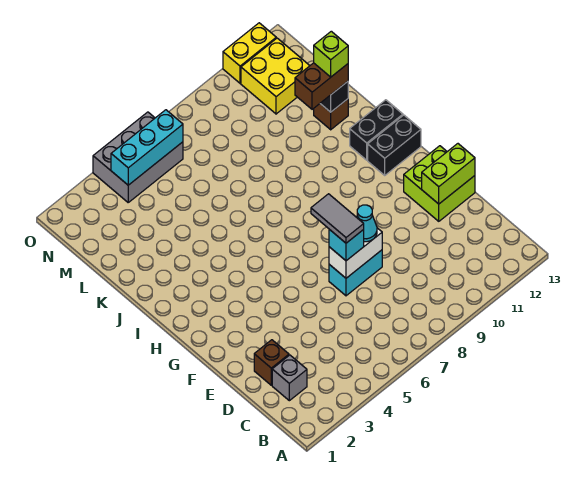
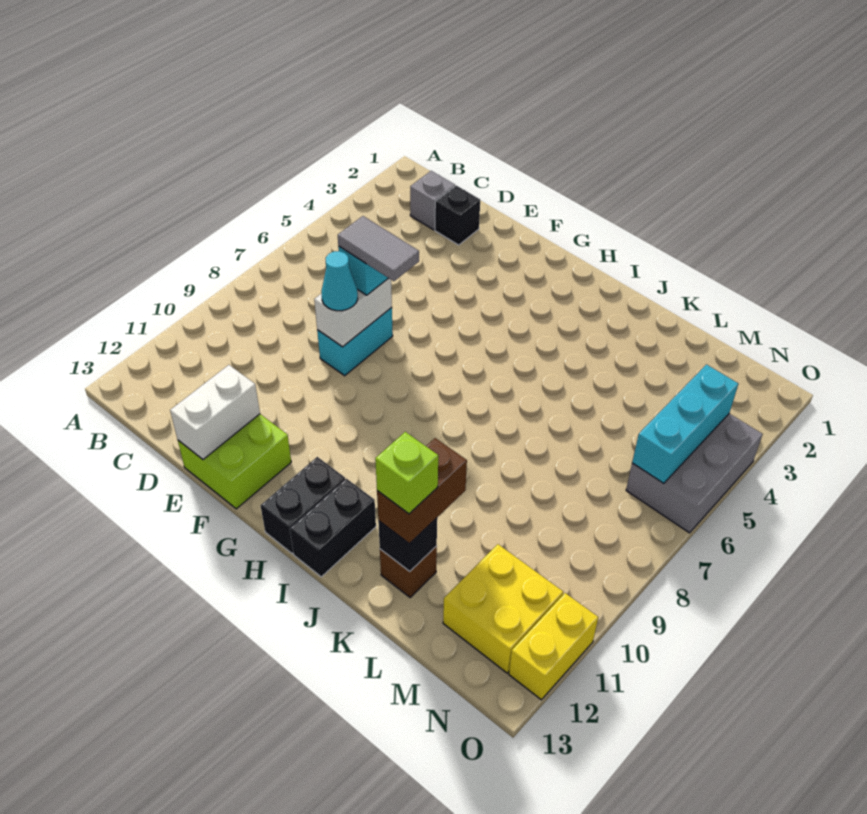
brown 1x1 brick [254,340,289,385] -> black 1x1 brick [435,186,480,245]
lime 1x2 brick [422,144,475,204] -> white 1x2 brick [170,365,260,459]

